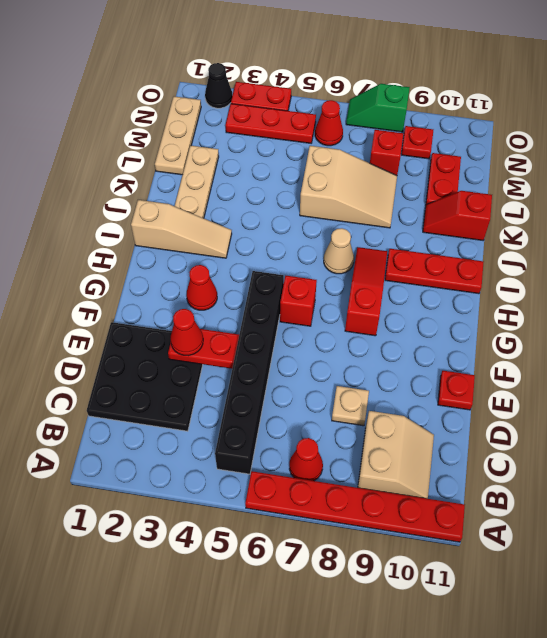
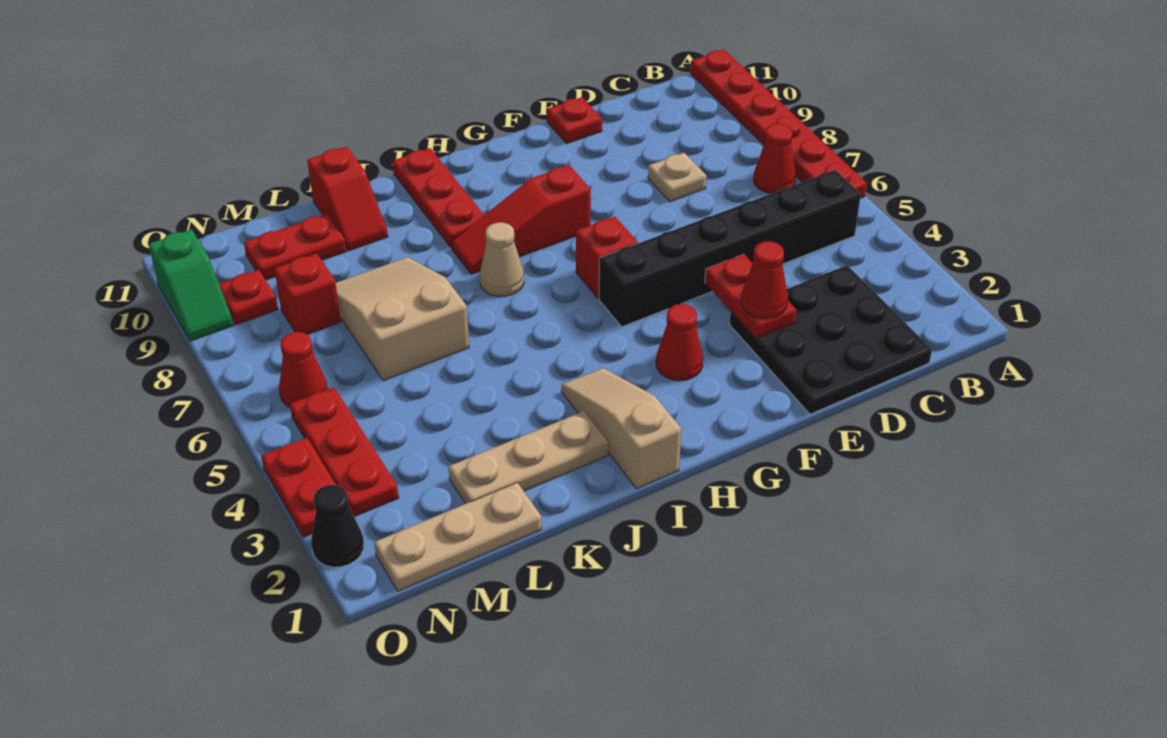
tan 2x2 slope [358,411,434,499] -> none
green 1x2 slope [346,84,410,132] -> green 1x2 slope moved to [149,229,233,341]

